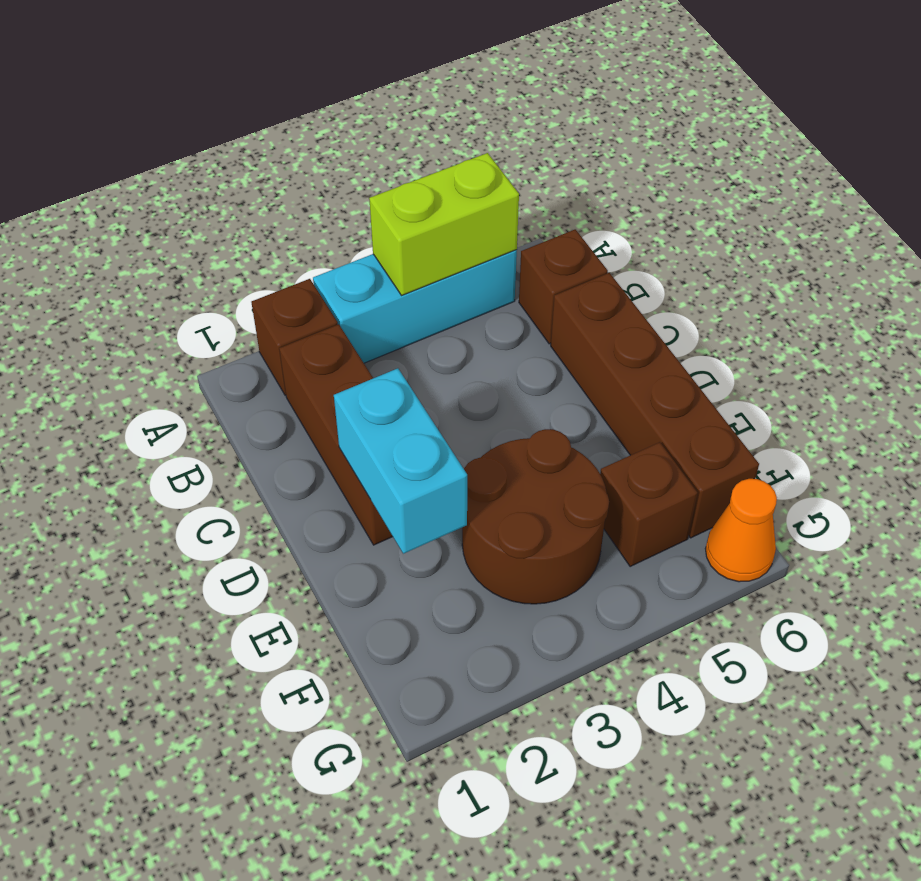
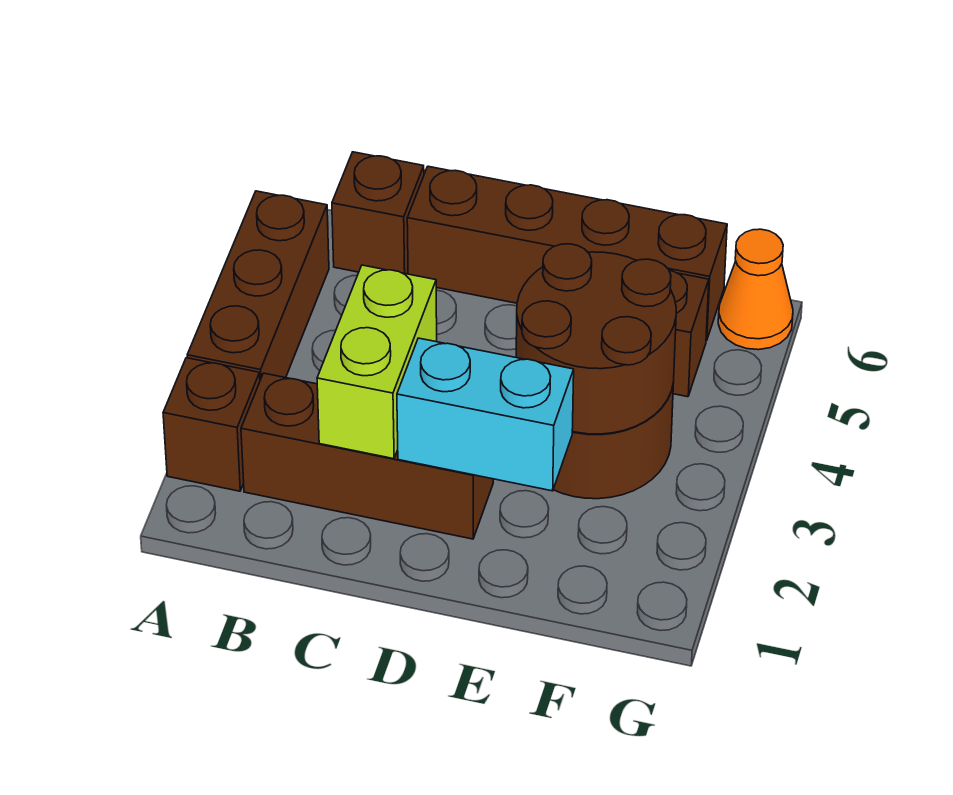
cyan 1x3 brick [313,250,517,363] -> brown 1x3 brick [187,191,329,380]
lime 1x2 brick [369,153,519,295] -> lime 1x2 brick moved to [317,265,437,459]
none -> brown 2x2 round brick [516,244,676,434]

